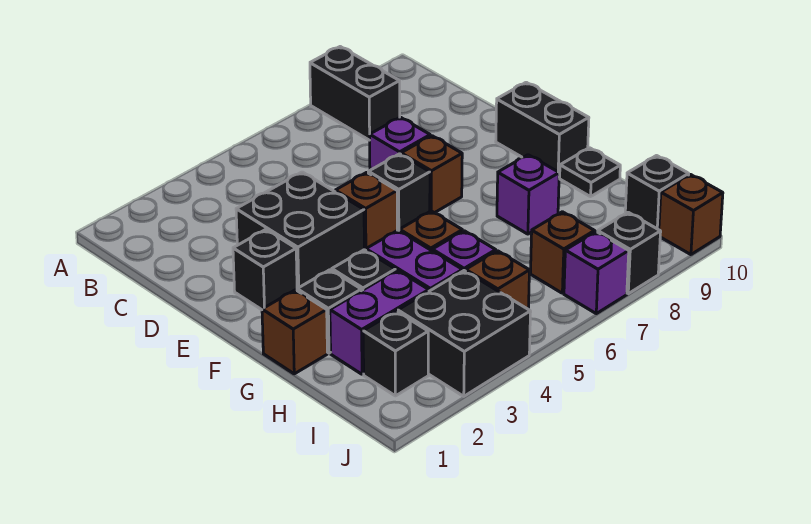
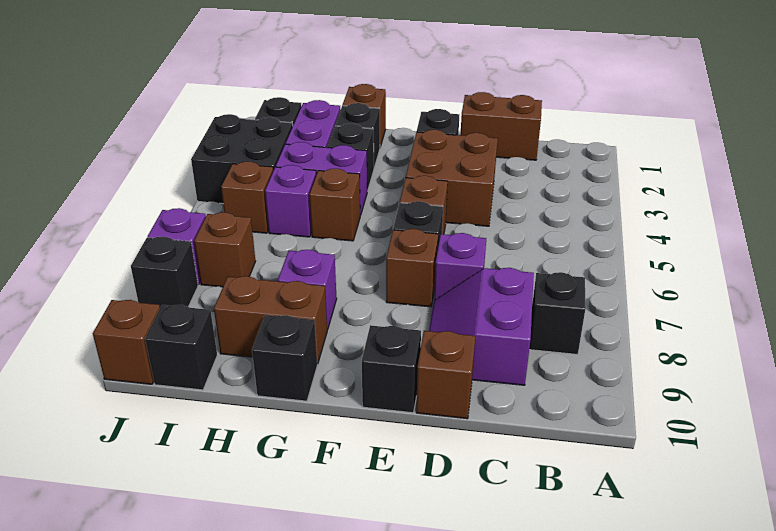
black 1x2 brick [310,47,400,140] -> black 1x1 brick [529,272,586,354]
none -> brown 1x2 brick [461,92,542,160]
none -> purple 2x2 slope [429,268,534,385]
black 2x2 brick [236,172,364,289] -> brown 2x2 brick [406,130,498,226]
none -> brown 1x1 brick [416,331,475,419]
black 1x2 brick [496,82,589,177] -> black 1x1 brick [362,325,421,413]
none -> brown 1x2 brick [214,276,328,364]
black 1x1 plate [560,148,620,197] -> black 1x1 brick [252,315,317,401]

